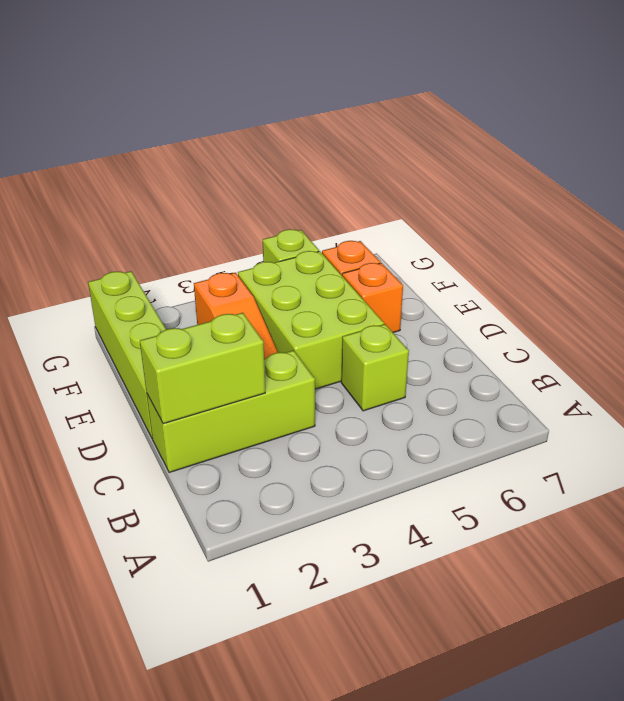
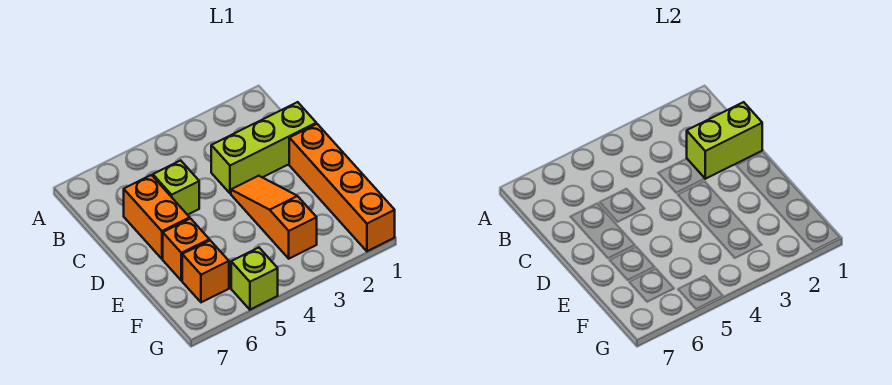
none -> orange 1x2 brick [124,175,190,259]
lime 1x4 brick [88,271,166,439] -> orange 1x4 brick [289,124,395,251]
lime 2x3 brick [238,251,384,389] -> none

